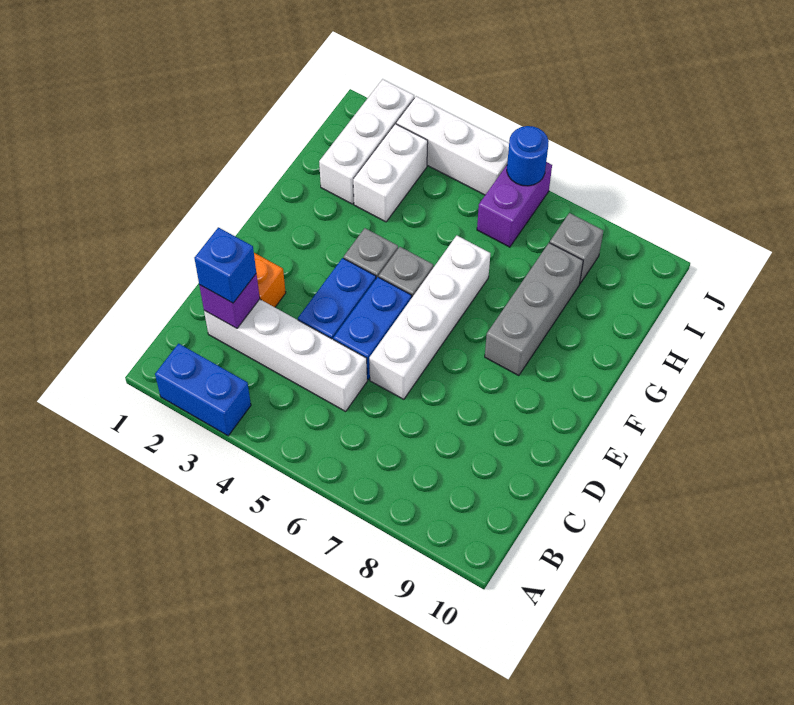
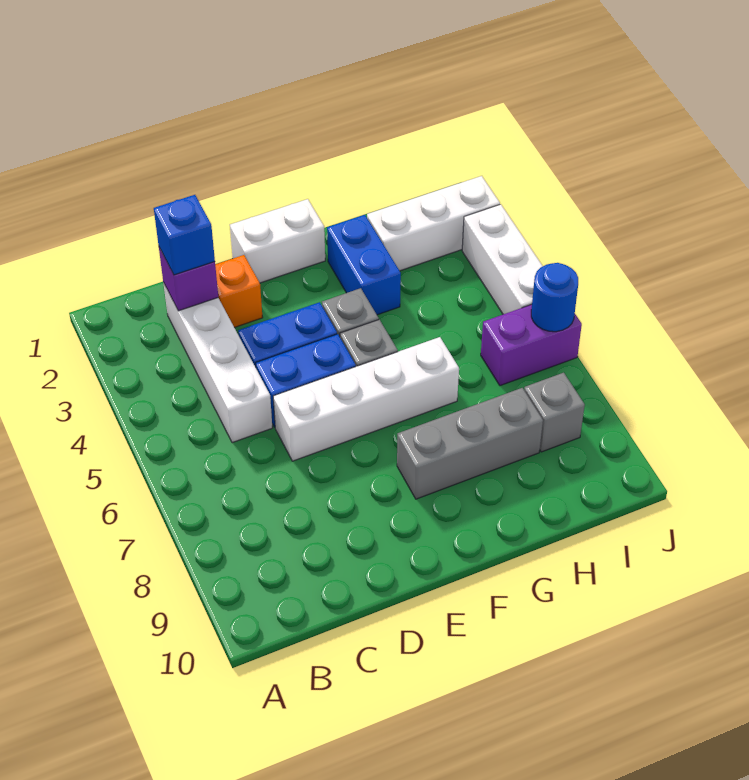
blue 1x2 brick [155,344,251,436] -> blue 1x2 brick moved to [327,215,401,315]
white 1x2 brick [353,124,428,222] -> white 1x2 brick moved to [230,199,325,283]

